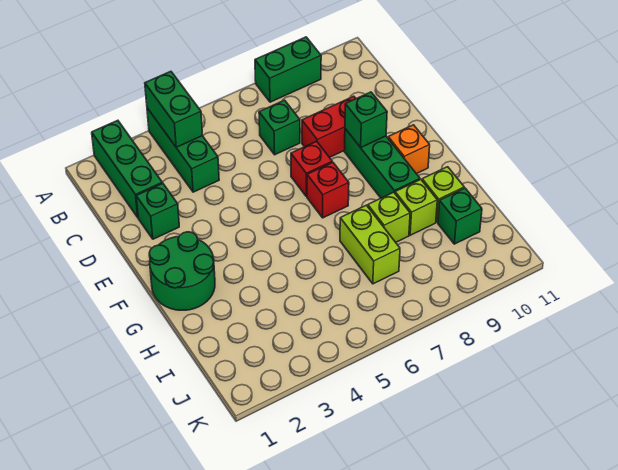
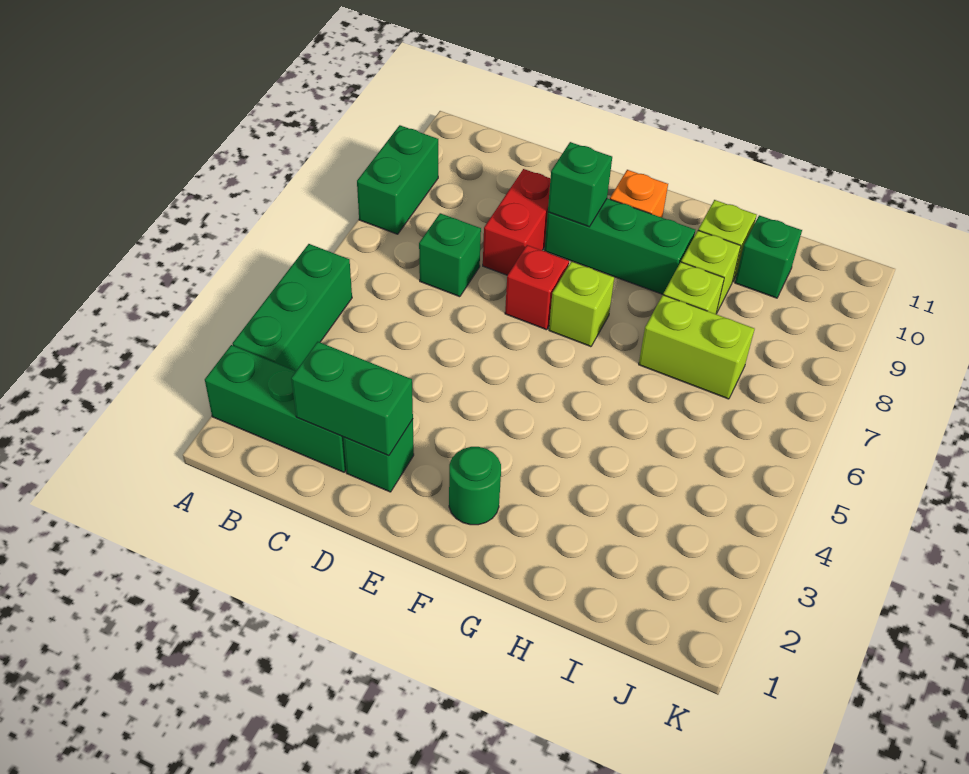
green 1x3 brick [147,108,219,192] -> green 1x3 brick turned to [232,244,352,371]
green 1x2 brick [145,71,203,147] -> green 1x2 brick moved to [291,342,413,456]
green 2x2 round brick [149,232,215,310] -> green 1x1 round brick [449,447,501,525]
red 1x1 brick [307,162,349,218] -> lime 1x1 brick [549,261,614,347]

